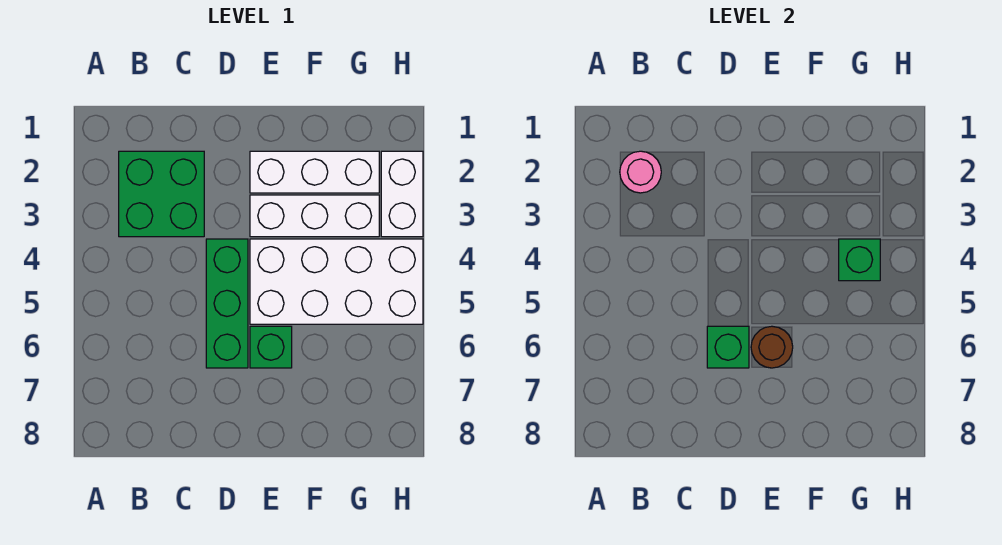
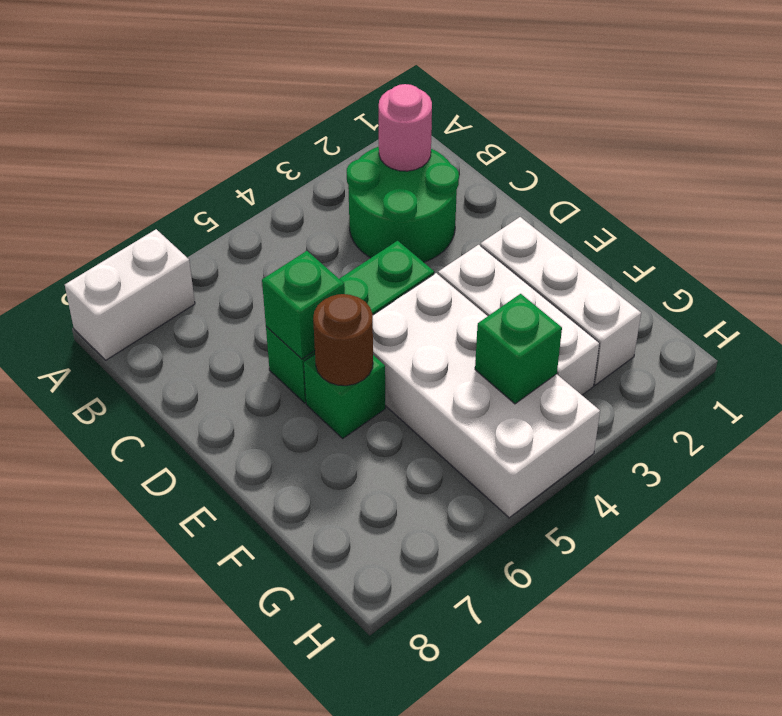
green 2x2 brick [119,151,204,237] -> green 2x2 round brick [347,147,459,262]
white 1x2 brick [381,151,423,237] -> white 1x2 brick moved to [65,229,195,360]

